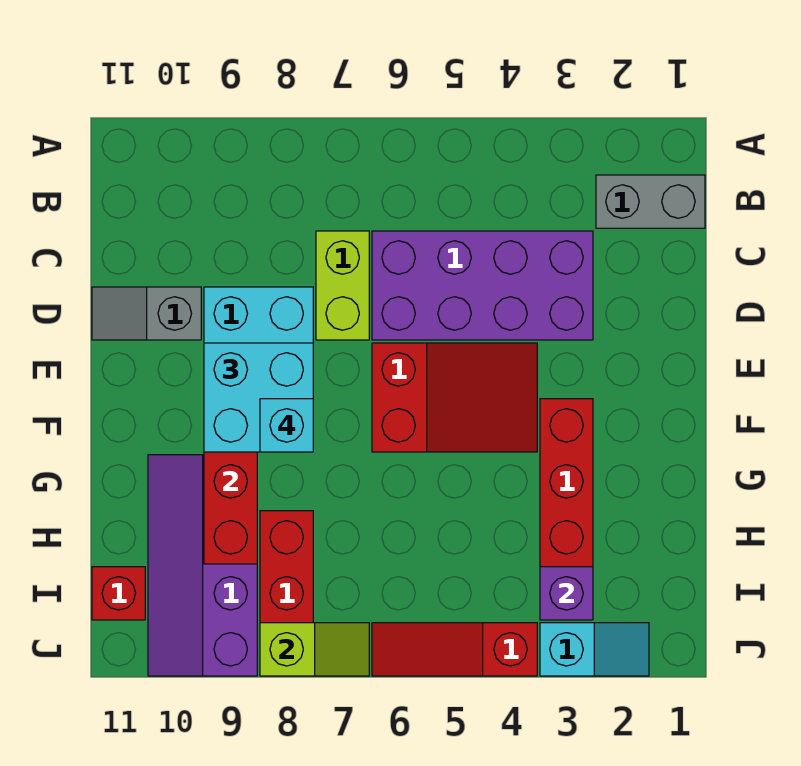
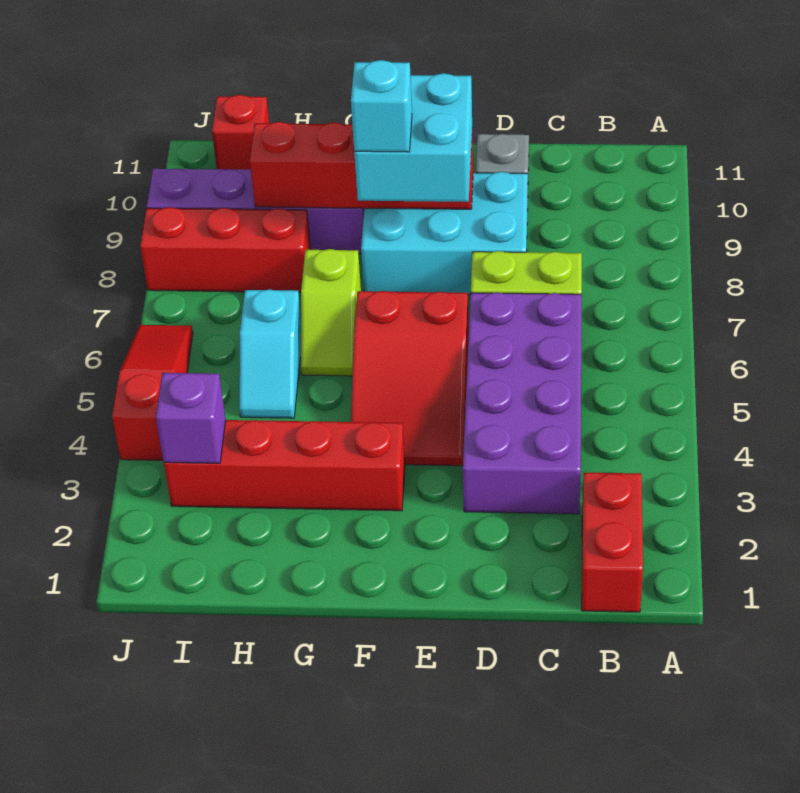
grey 1x2 brick [596,175,705,228] -> red 1x2 brick [582,472,643,612]
cyan 1x2 slope [540,623,649,676] -> cyan 1x2 slope moved to [239,289,301,418]
lime 1x2 slope [260,623,369,676] -> lime 1x2 slope moved to [301,249,361,376]

